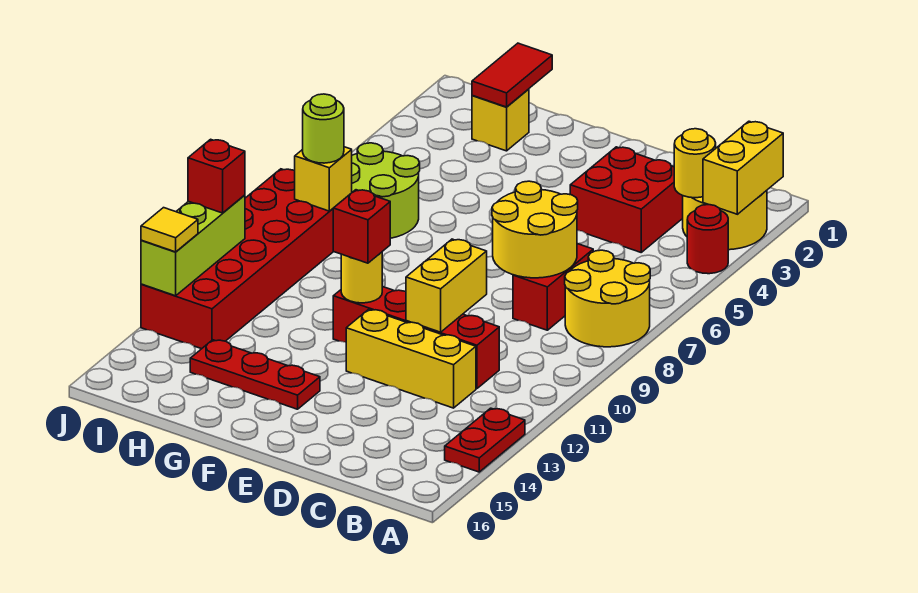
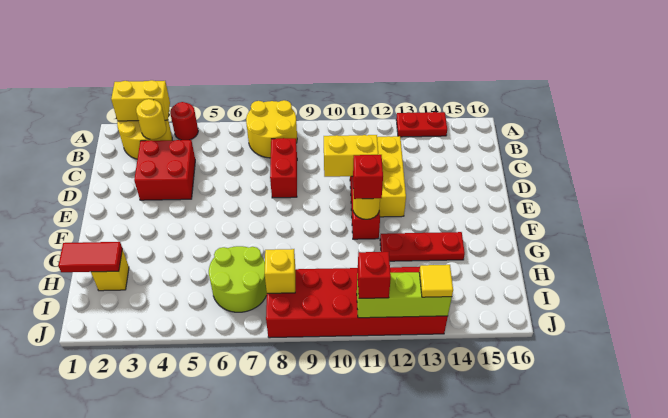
red 1x2 brick [513,244,593,330] -> red 1x2 brick turned to [270,138,297,198]
yellow 2x2 round brick [492,181,578,278] -> none
red 1x3 plate [190,340,320,409] -> red 1x3 plate turned to [380,232,465,261]
lime 1x1 round brick [303,94,344,163] -> none

